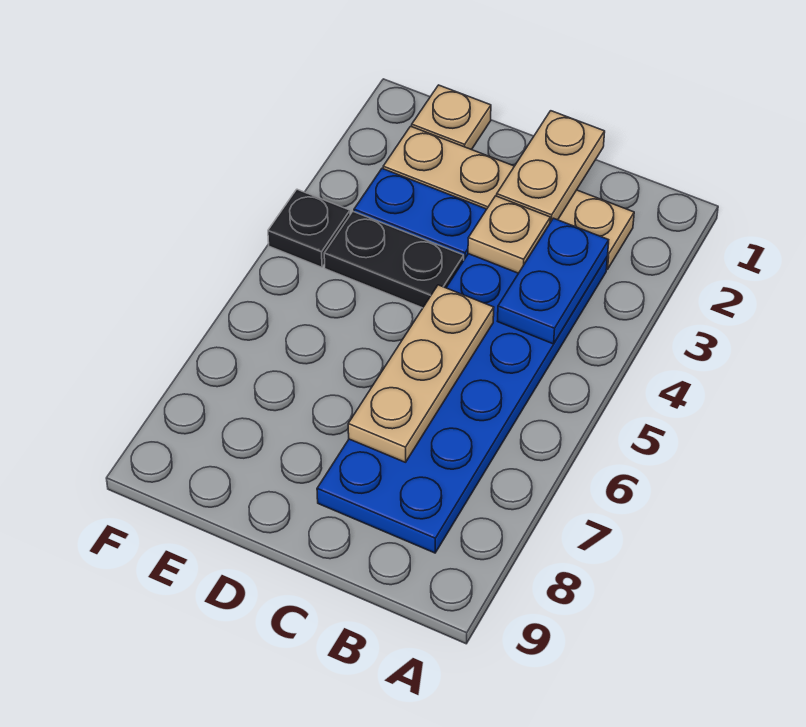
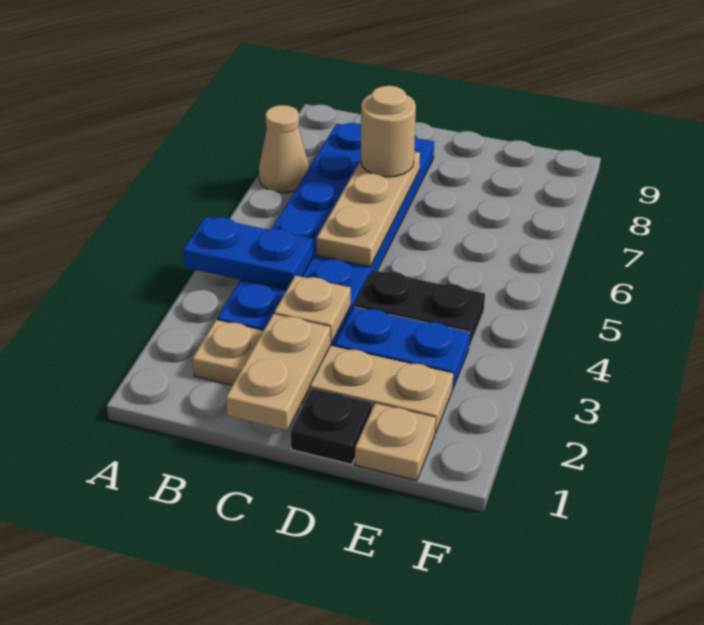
none -> tan 1x1 cone [259,105,309,193]
blue 1x2 plate [498,218,609,344] -> blue 1x2 plate turned to [183,217,313,290]
none -> tan 1x1 round brick [361,86,416,177]
black 1x1 plate [268,189,350,267] -> black 1x1 plate moved to [291,389,372,464]

